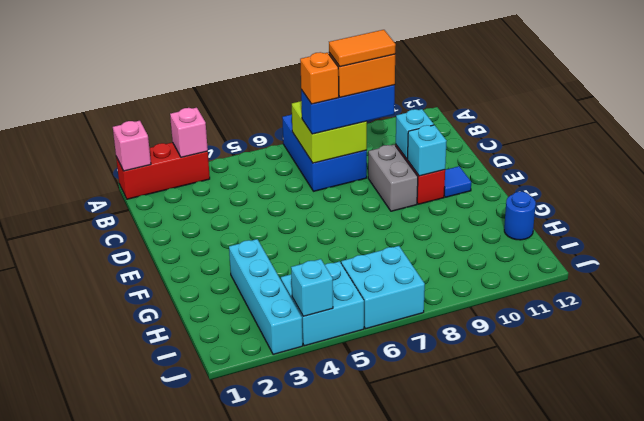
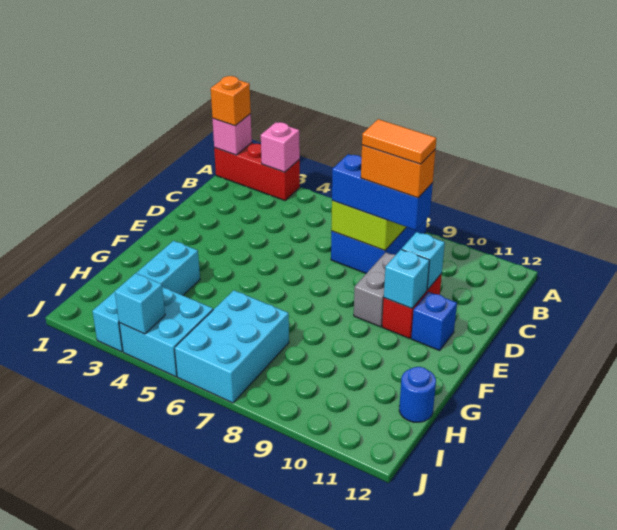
orange 1x1 brick [300,52,339,104] -> orange 1x1 brick moved to [211,76,251,126]
blue 1x1 tile [444,166,471,197] -> blue 1x1 brick [411,292,457,350]
cyan 2x2 brick [341,246,425,329] -> cyan 2x3 brick [175,290,289,403]

